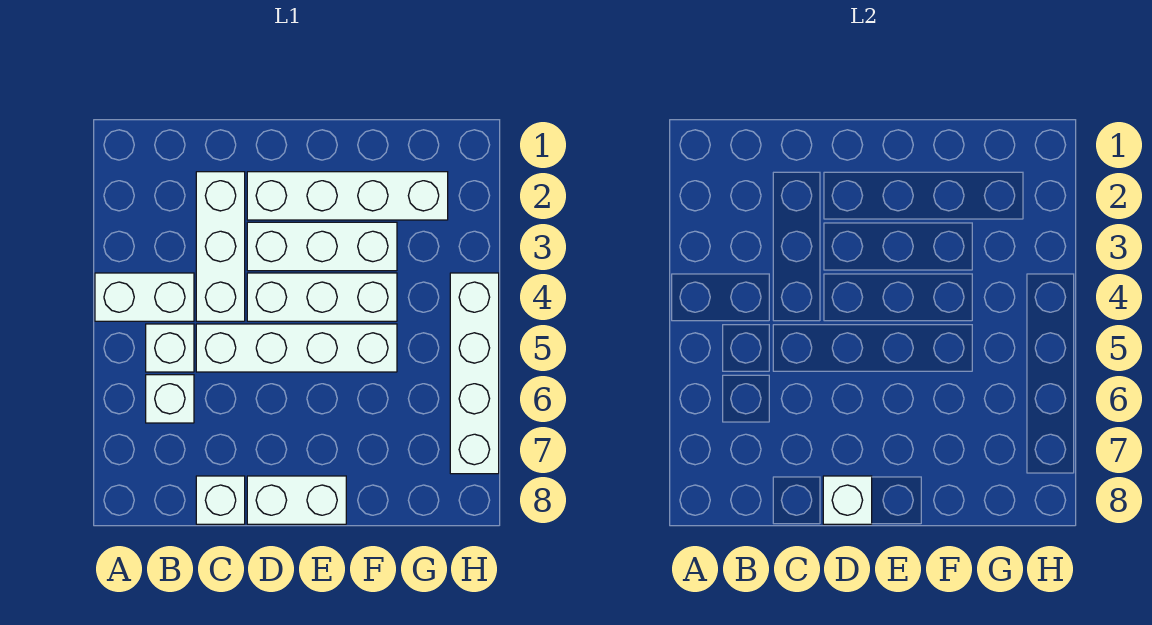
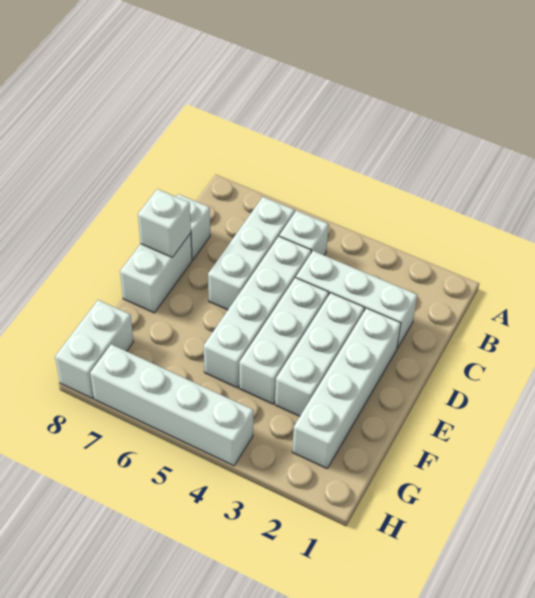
white 1x2 brick [95,273,194,321] -> white 1x2 brick moved to [55,300,133,398]
white 1x1 brick [146,375,194,423] -> white 1x3 brick [208,197,295,310]

